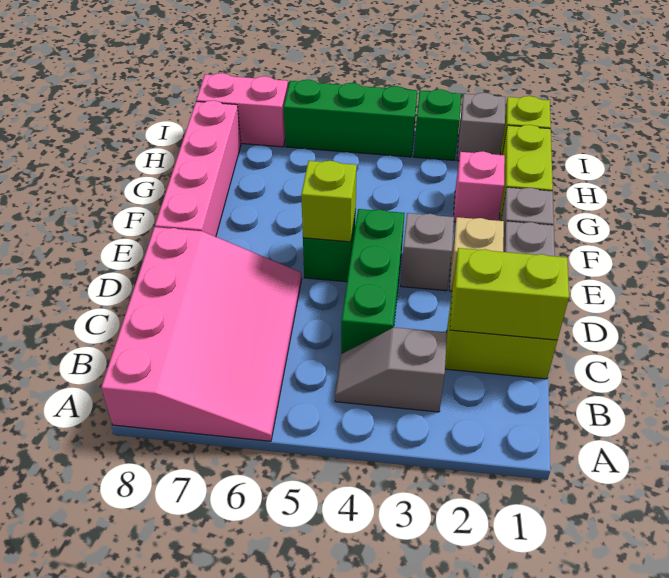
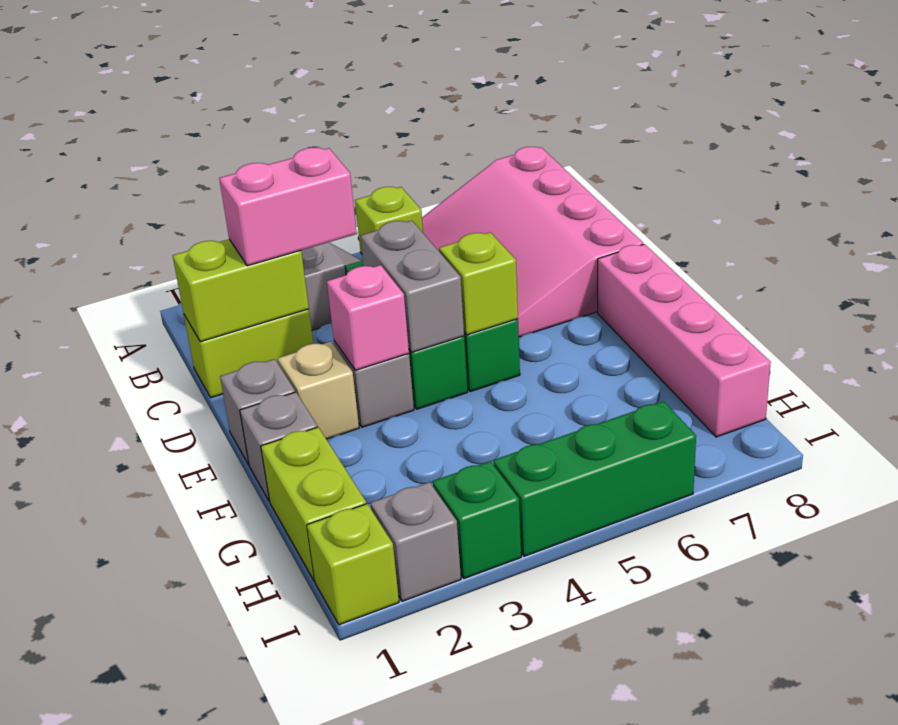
none -> lime 1x1 brick [355,187,423,254]
none -> grey 1x2 brick [361,220,464,352]
pink 1x1 brick [454,151,505,222] -> pink 1x1 brick moved to [327,265,409,370]
pink 1x2 brick [196,73,288,147] -> pink 1x2 brick moved to [219,148,357,266]

